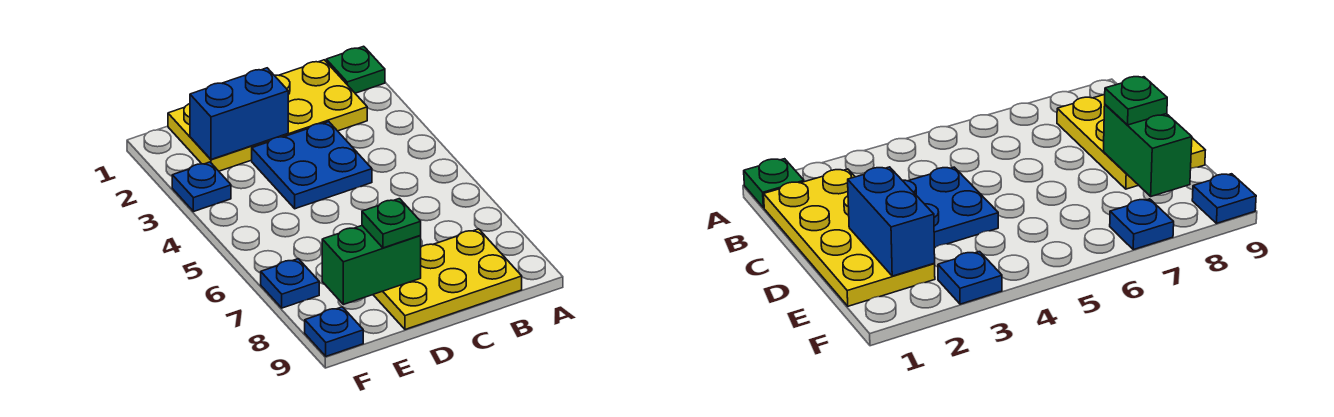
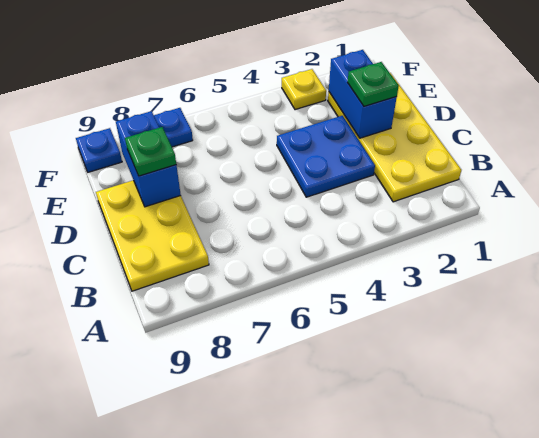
green 1x1 plate [326,46,385,93] -> green 1x1 plate moved to [347,62,399,106]
green 1x2 brick [322,226,421,304] -> blue 1x2 brick [116,111,181,207]
blue 1x1 plate [172,162,231,212] -> yellow 1x1 plate [282,69,326,110]

